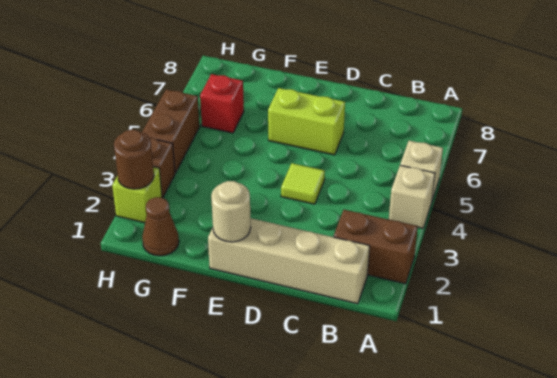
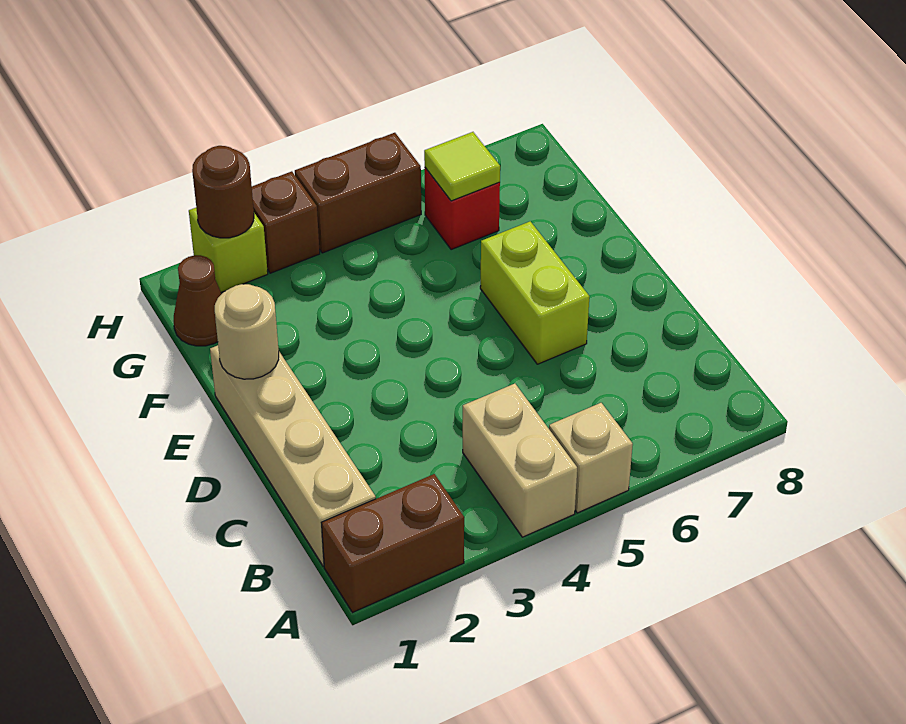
brown 1x2 brick [334,210,418,284] -> brown 1x2 brick turned to [322,474,464,613]
tan 1x1 brick [389,165,435,228] -> tan 1x2 brick [463,384,577,537]
lime 1x1 tile [281,163,325,204] -> lime 1x1 tile moved to [424,132,500,201]

